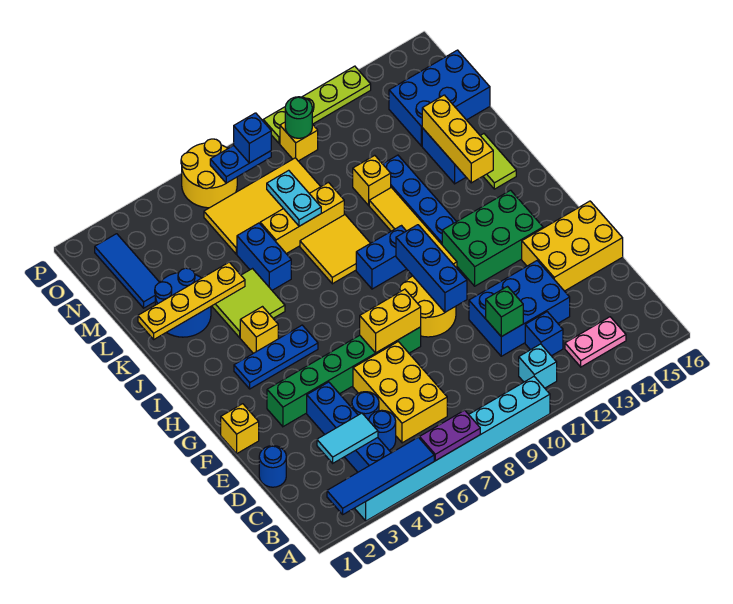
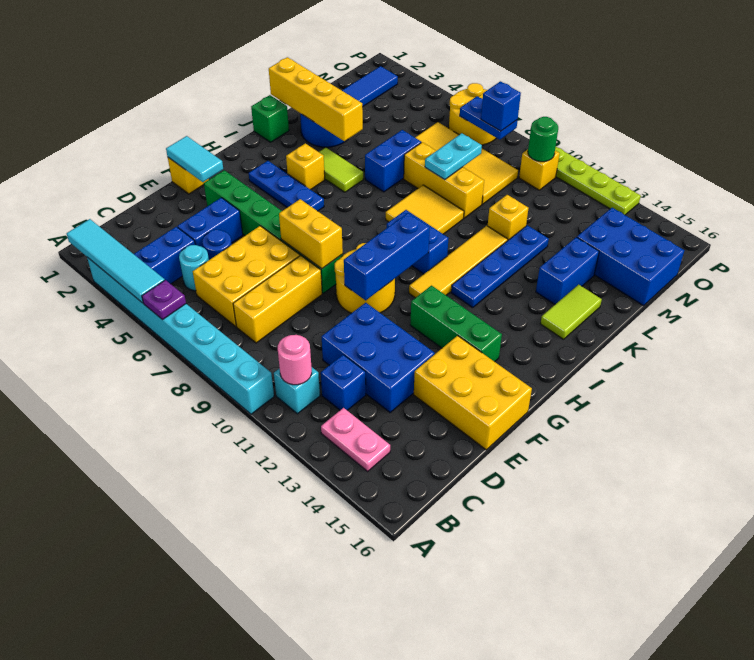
blue 1x4 tile [327,437,434,514] -> cyan 1x4 tile [67,219,165,303]
purple 1x2 plate [419,410,480,461] -> purple 1x1 plate [142,280,186,320]
none -> pink 1x1 round brick [278,335,312,385]
cyan 1x2 tile [317,413,378,463] -> cyan 1x2 tile moved to [166,136,223,182]
blue 1x1 round brick [369,410,396,450] -> cyan 1x1 round brick [179,245,209,291]
blue 1x1 round brick [259,446,286,487] -> none
green 1x1 brick [486,287,523,337] -> green 1x1 brick moved to [251,95,289,142]
green 2x3 brick [442,190,543,286] -> green 1x3 brick [410,286,502,362]
lime 2x2 tile [212,269,285,338] -> lime 1x2 tile [319,148,363,192]
yellow 1x3 brick [422,95,493,183] -> yellow 1x3 brick moved to [233,255,322,343]
yellow 1x4 plate [138,262,245,339] -> yellow 1x4 brick [269,57,363,141]

